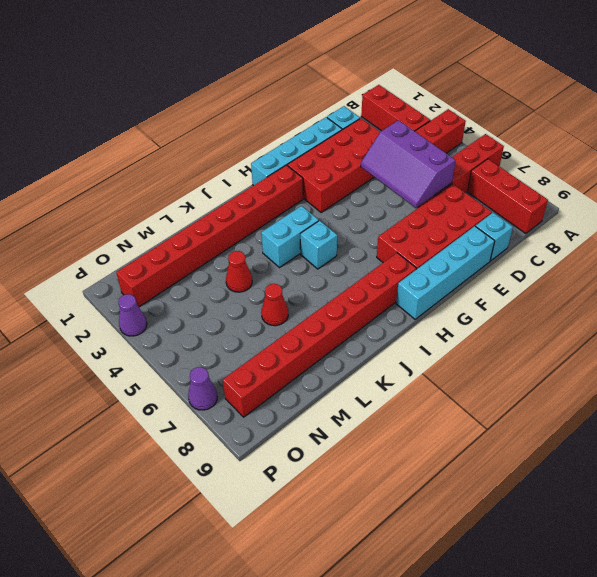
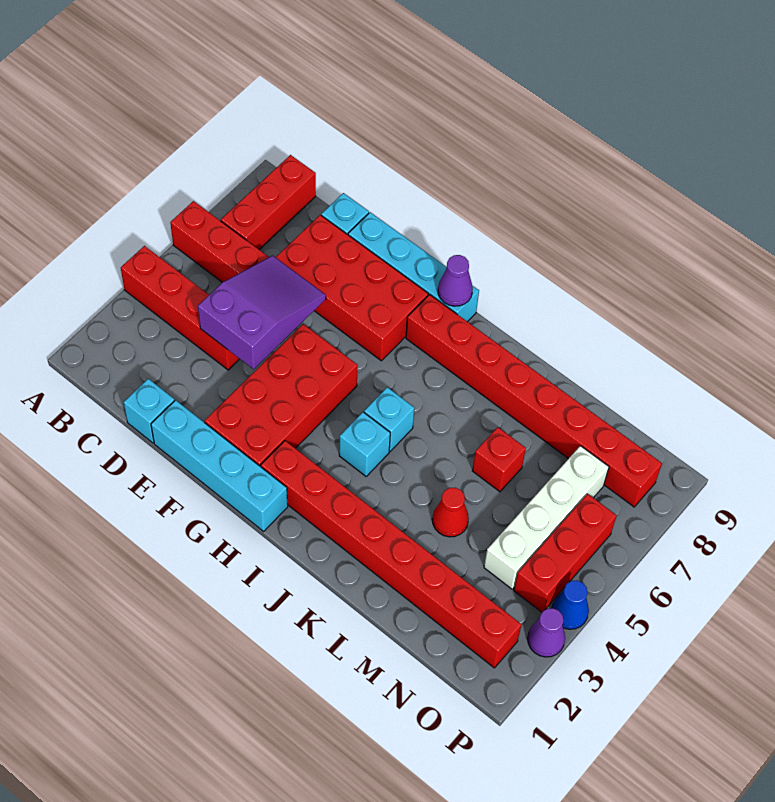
red 1x3 brick [361,85,430,131] -> red 1x3 brick moved to [514,494,617,612]
red 2x4 brick [287,118,380,212] -> red 2x4 brick turned to [205,324,358,467]
purple 2x3 slope [361,120,456,208] -> purple 2x3 slope turned to [198,255,326,369]
cyan 1x2 brick [261,206,319,268] -> cyan 1x1 brick [339,412,390,476]
red 1x1 cone [261,284,288,326] -> red 1x1 brick [472,427,526,492]
none -> white 1x4 brick [484,446,609,589]
none -> blue 1x1 cone [552,580,589,629]
purple 1x1 cone [188,367,217,410] -> purple 1x1 cone moved to [438,255,473,306]

